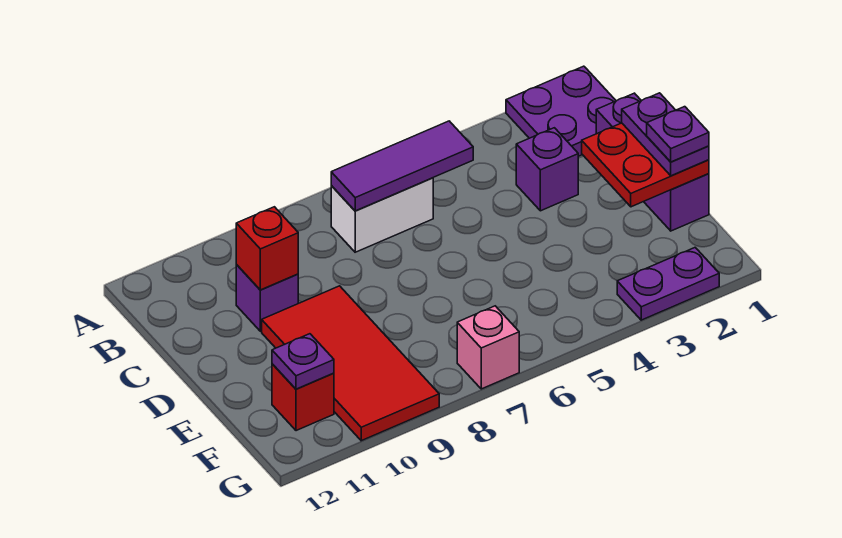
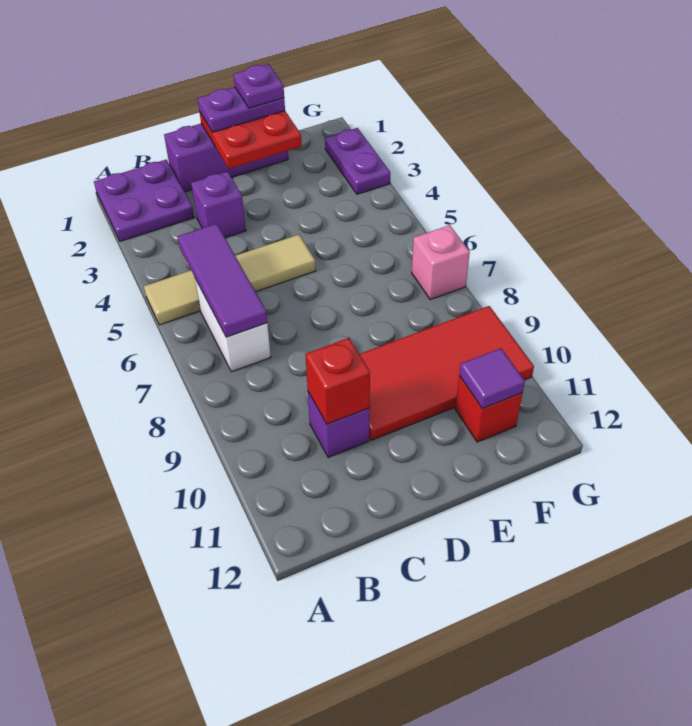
none -> tan 1x4 tile [144,235,316,325]
purple 1x1 plate [272,334,334,389] -> purple 1x1 tile [460,348,525,409]

